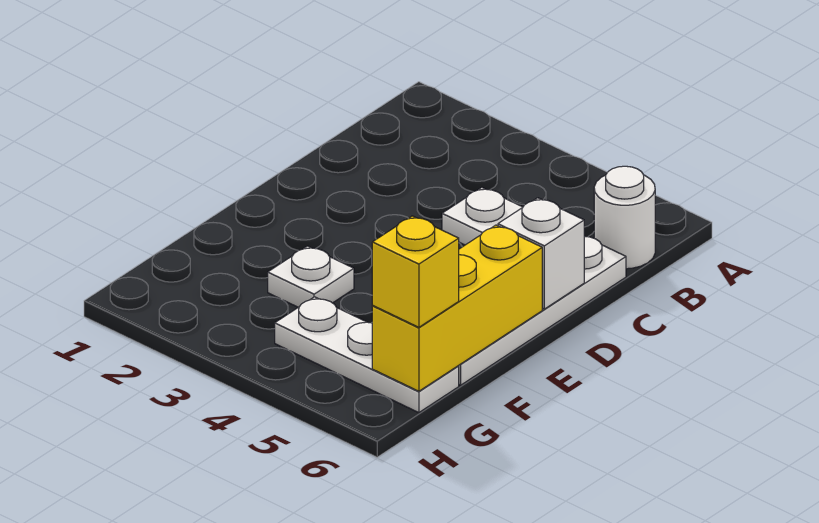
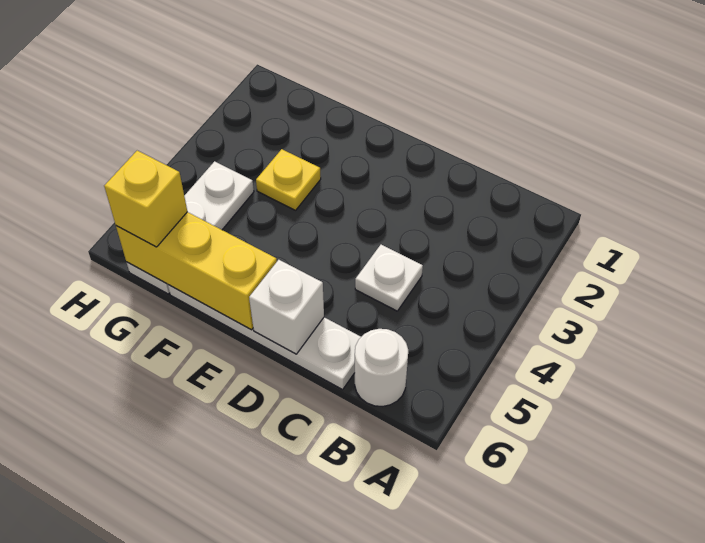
white 1x1 plate [268,246,354,307] -> yellow 1x1 plate [256,149,321,210]

